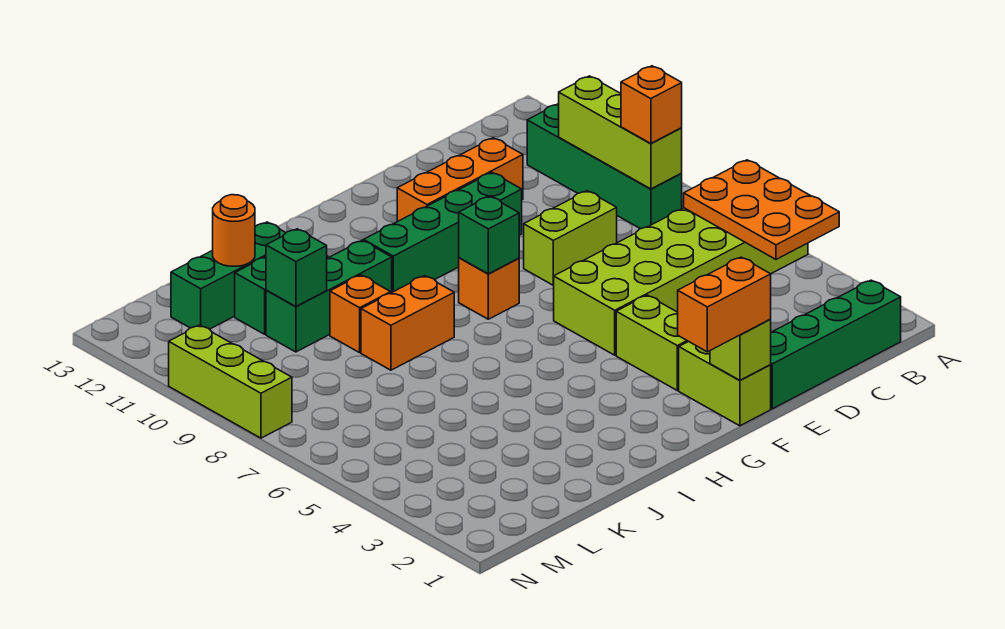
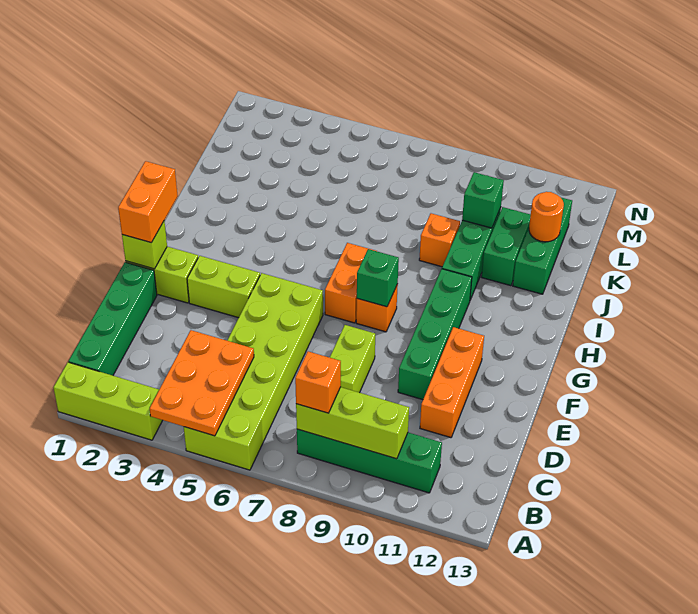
orange 2x3 plate [684,160,839,259] -> orange 2x3 plate turned to [150,330,254,436]
orange 1x2 brick [361,276,454,370] -> orange 1x2 brick moved to [325,243,375,323]
lime 1x3 brick [169,325,292,438] -> lime 1x3 brick moved to [54,362,163,440]

